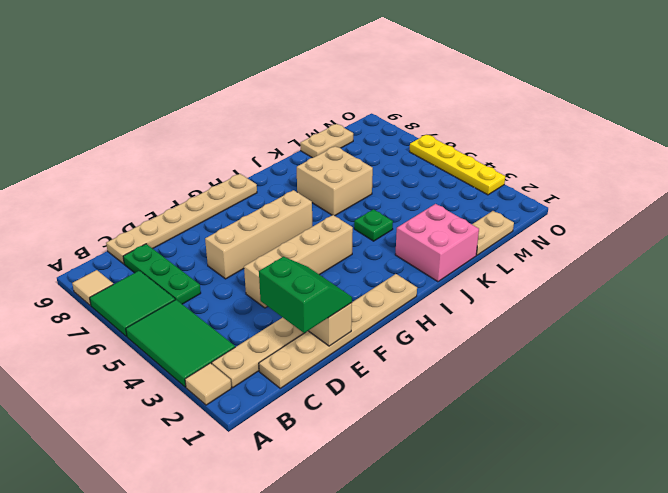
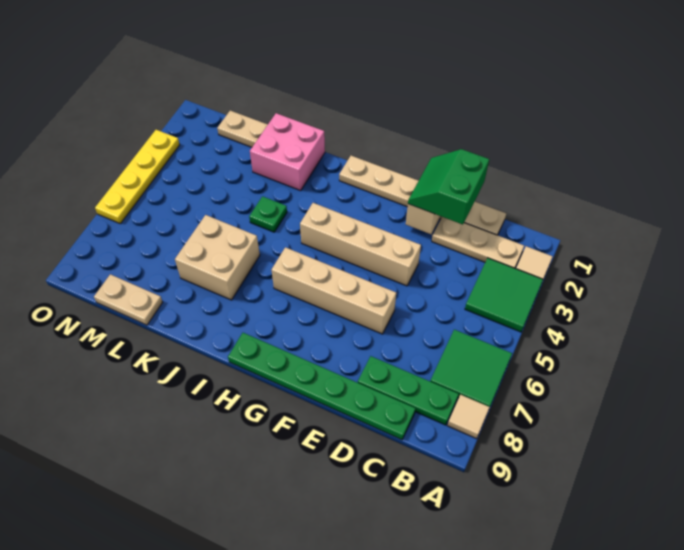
green 2x3 tile [126,300,235,387] -> green 2x2 tile [465,258,543,332]
green 1x3 plate [123,244,201,304] -> green 1x3 plate turned to [358,356,459,425]
tan 1x6 plate [106,174,257,264] -> green 1x6 plate [228,333,416,440]

